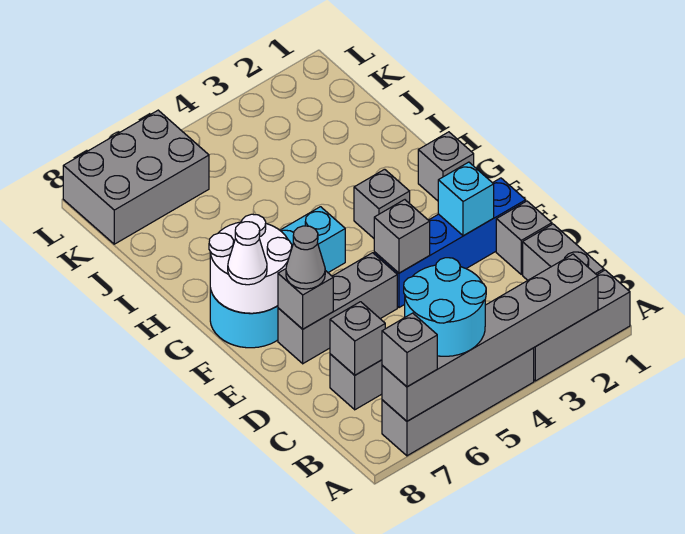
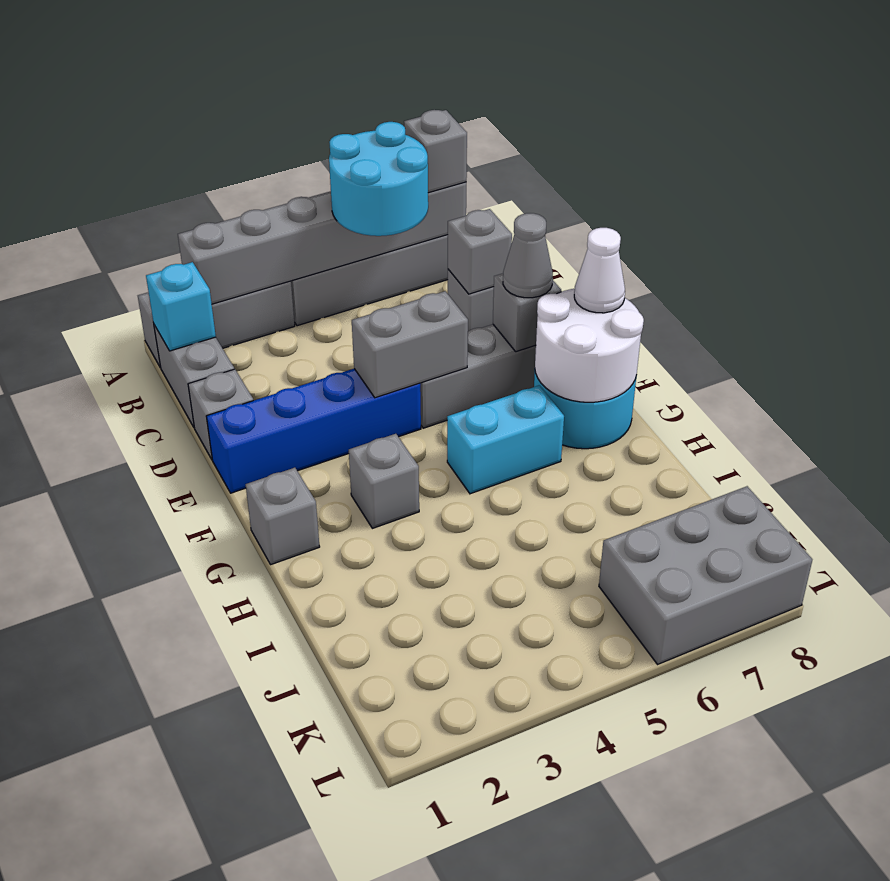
cyan 1x1 brick [438,162,494,236] -> cyan 1x1 brick moved to [146,262,216,351]
grey 1x1 brick [374,200,430,273] -> grey 1x2 brick [352,291,468,398]

